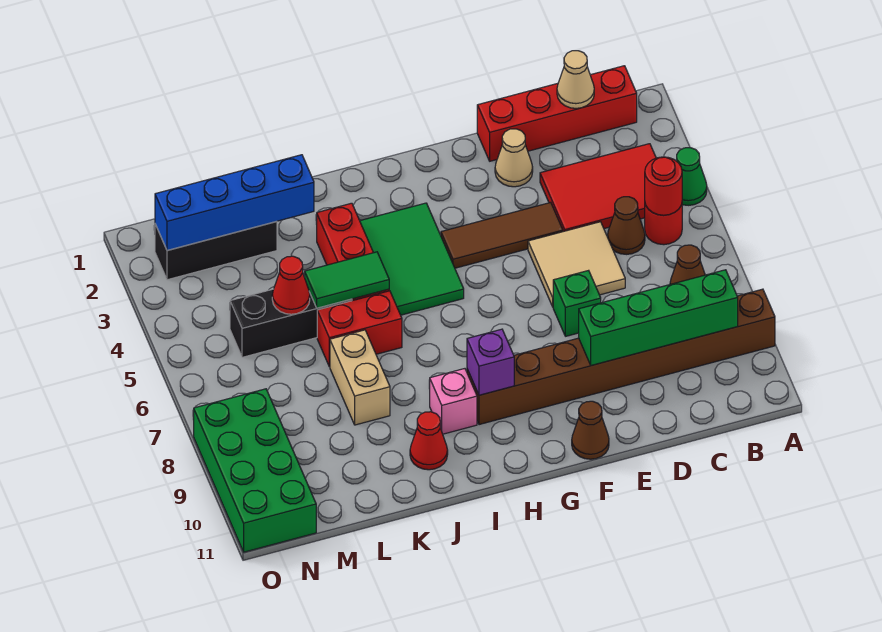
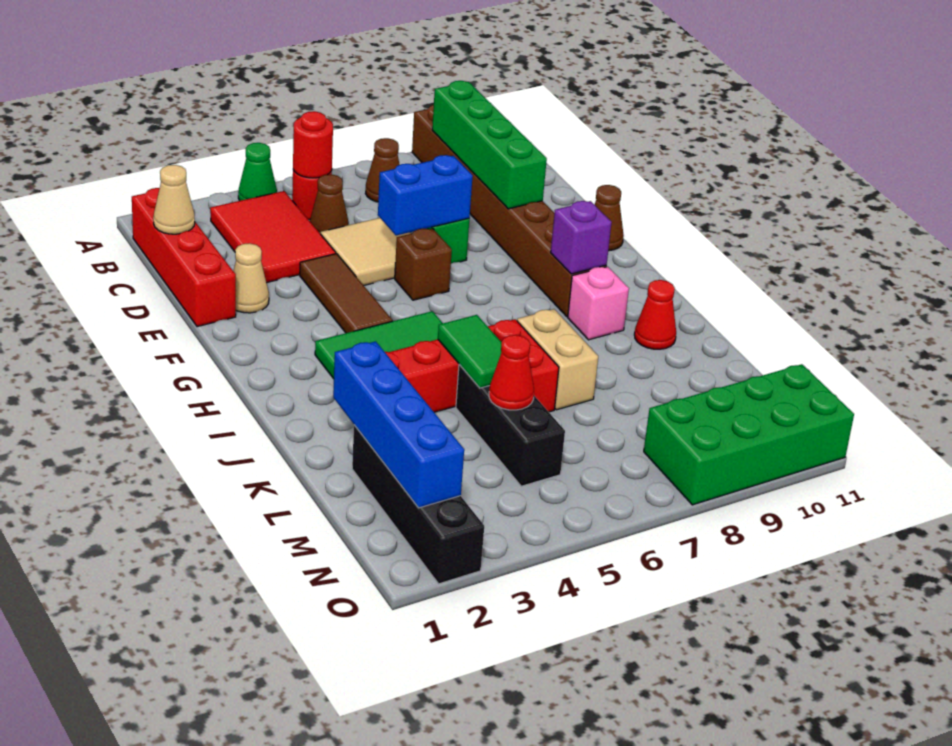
none -> blue 1x2 brick [378,155,473,236]
none -> brown 1x1 brick [395,229,452,300]
tan 1x2 brick [330,330,390,425] -> tan 1x2 brick turned to [517,309,598,410]
black 1x3 brick [155,221,277,280] -> black 1x4 brick [352,425,484,584]

